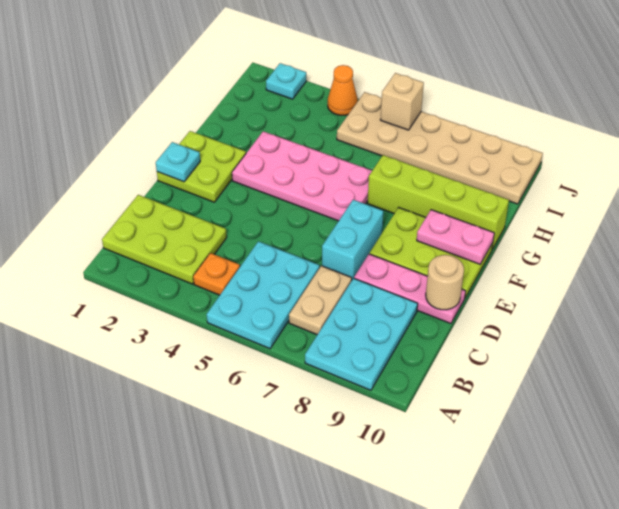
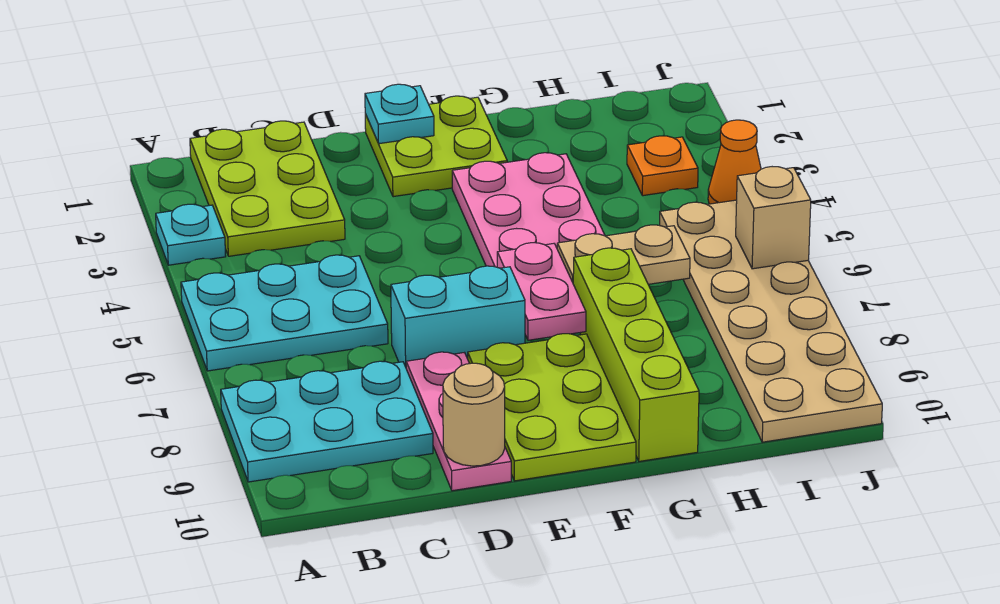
orange 1x1 plate [193,253,240,295] -> orange 1x1 plate moved to [627,136,698,196]
tan 1x2 plate [289,266,352,335] -> tan 1x2 plate moved to [557,225,690,284]
pink 1x2 plate [417,210,494,264] -> pink 1x2 plate moved to [497,243,586,340]
cyan 1x1 plate [266,63,306,99] -> cyan 1x1 plate moved to [156,204,226,265]

